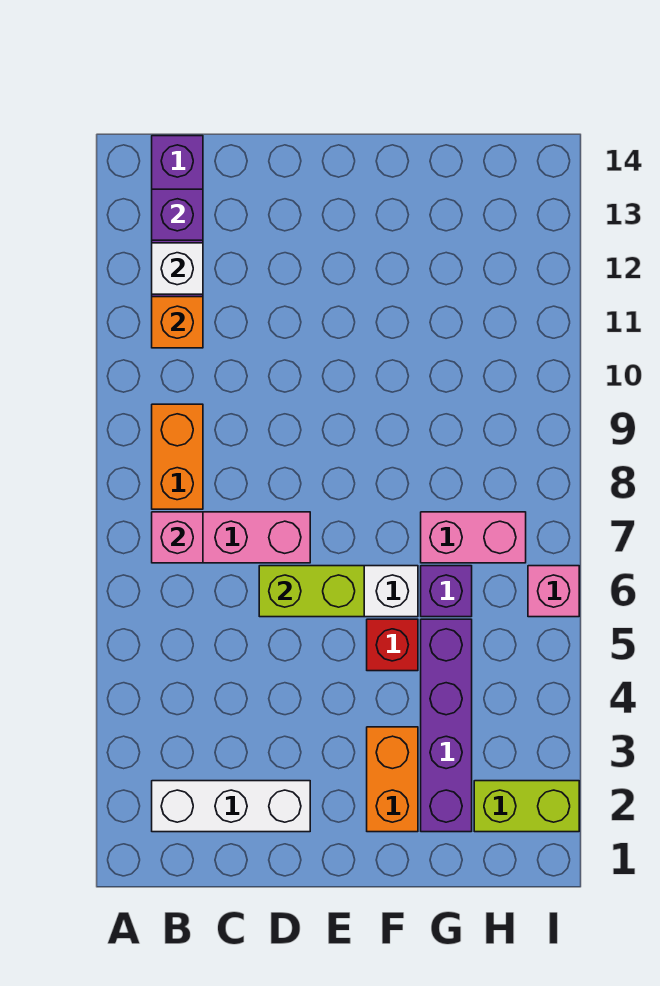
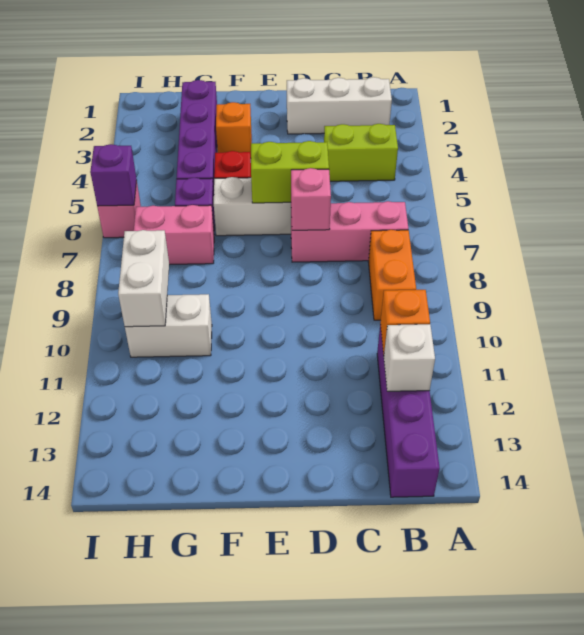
pink 1x1 brick [152,512,203,563] -> pink 1x1 brick moved to [291,168,331,230]
purple 1x1 brick [152,189,203,240] -> purple 1x1 brick moved to [90,144,137,206]
orange 1x2 brick [367,727,418,832] -> orange 1x1 brick [216,102,252,155]
none -> white 1x2 brick [125,294,212,357]
lime 1x2 brick [474,781,579,832] -> lime 1x2 brick moved to [324,124,398,181]
none -> white 1x2 brick [118,230,169,327]

